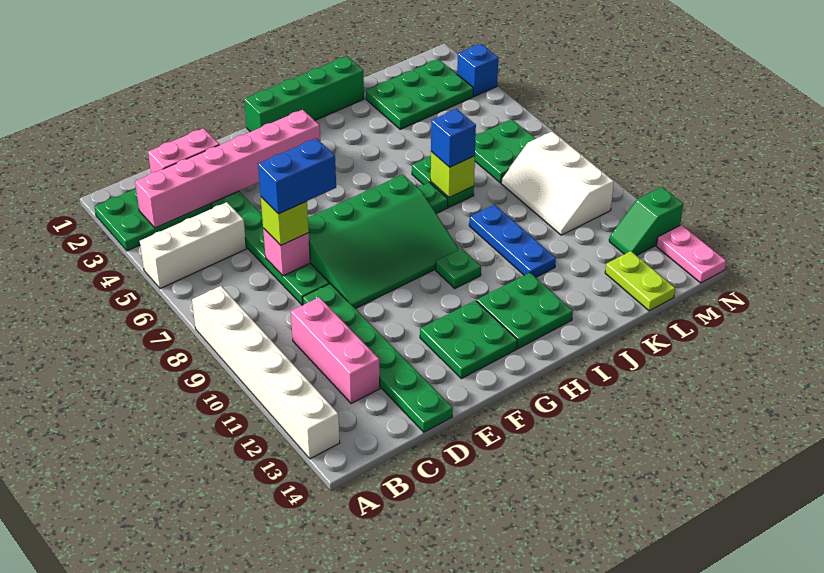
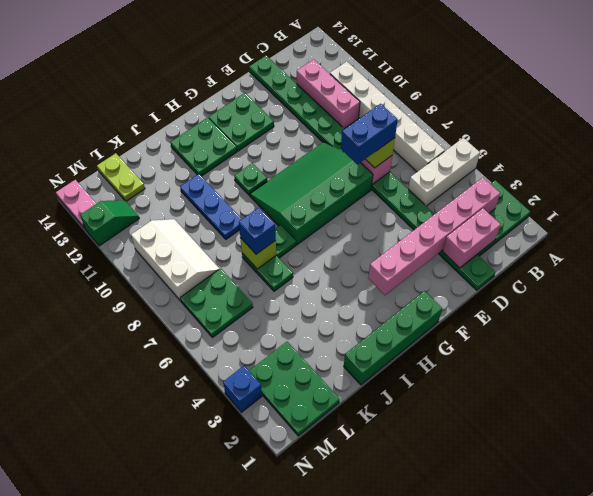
white 1x6 brick [192,286,340,459] -> white 1x6 brick moved to [330,62,445,172]
green 2x3 plate [366,59,473,129] -> green 2x3 plate turned to [249,342,340,436]

